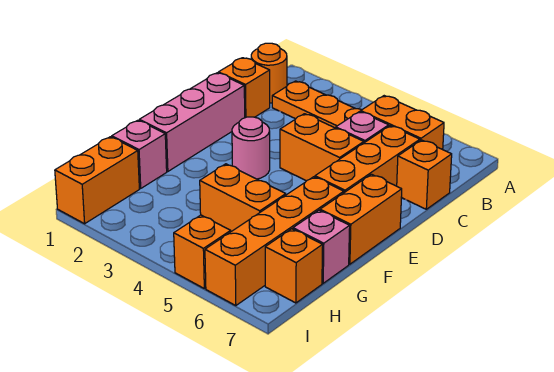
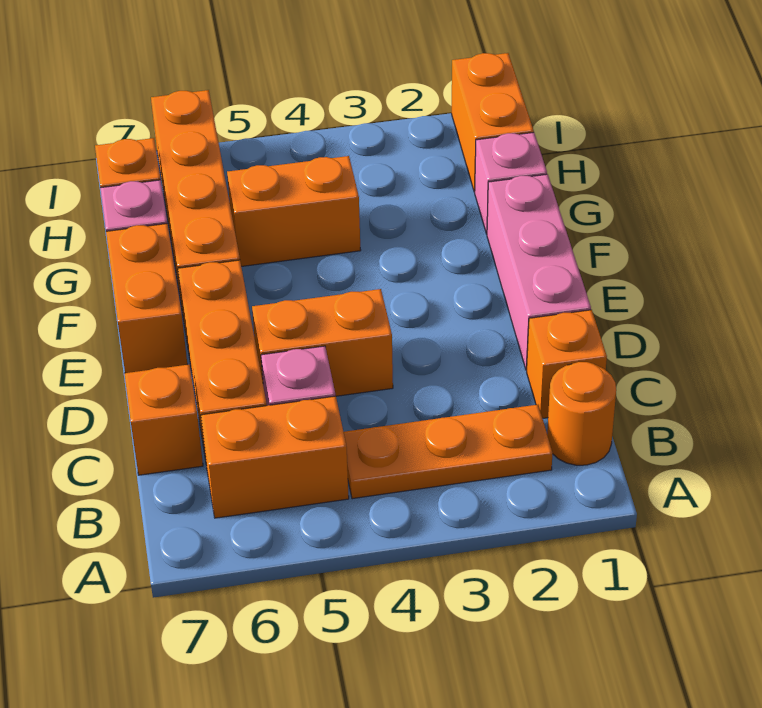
pink 1x1 round brick [232,117,270,179] -> none
orange 1x1 brick [174,215,231,288] -> none

